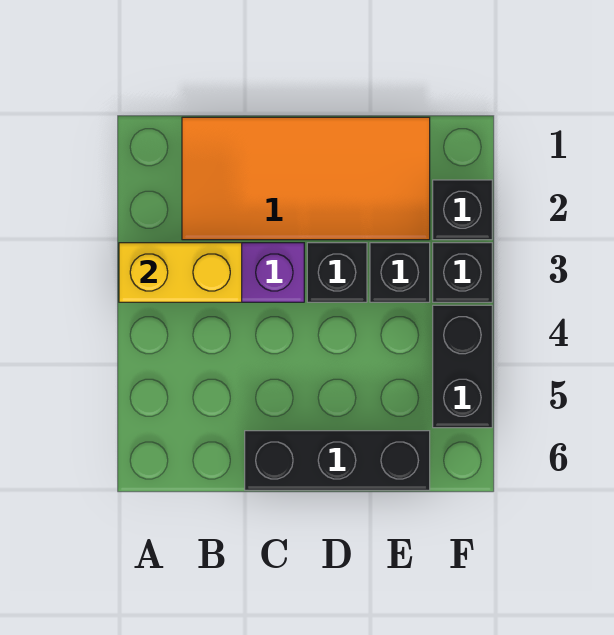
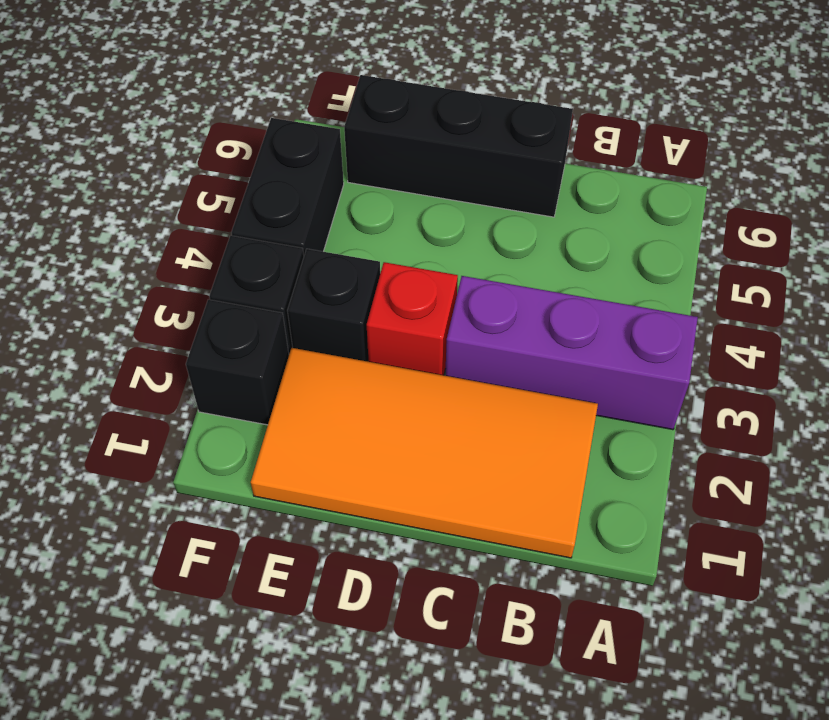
yellow 1x2 brick [119,243,242,302] -> none
black 1x1 brick [307,243,367,302] -> red 1x1 brick [367,262,458,375]

